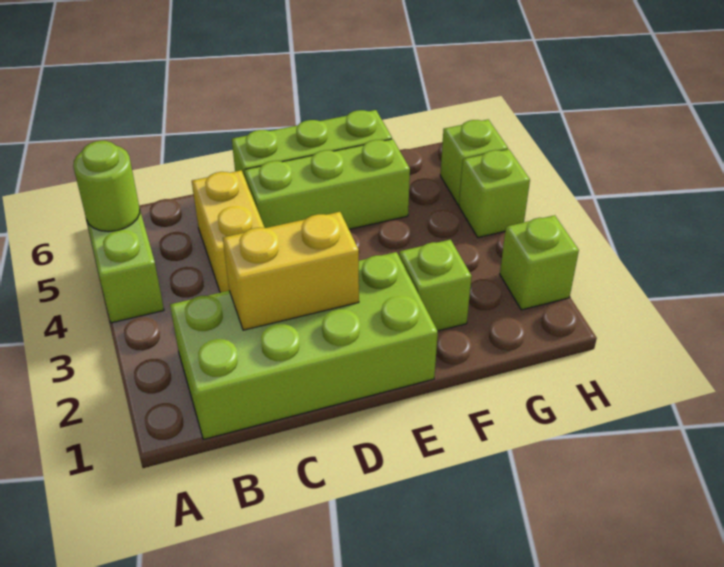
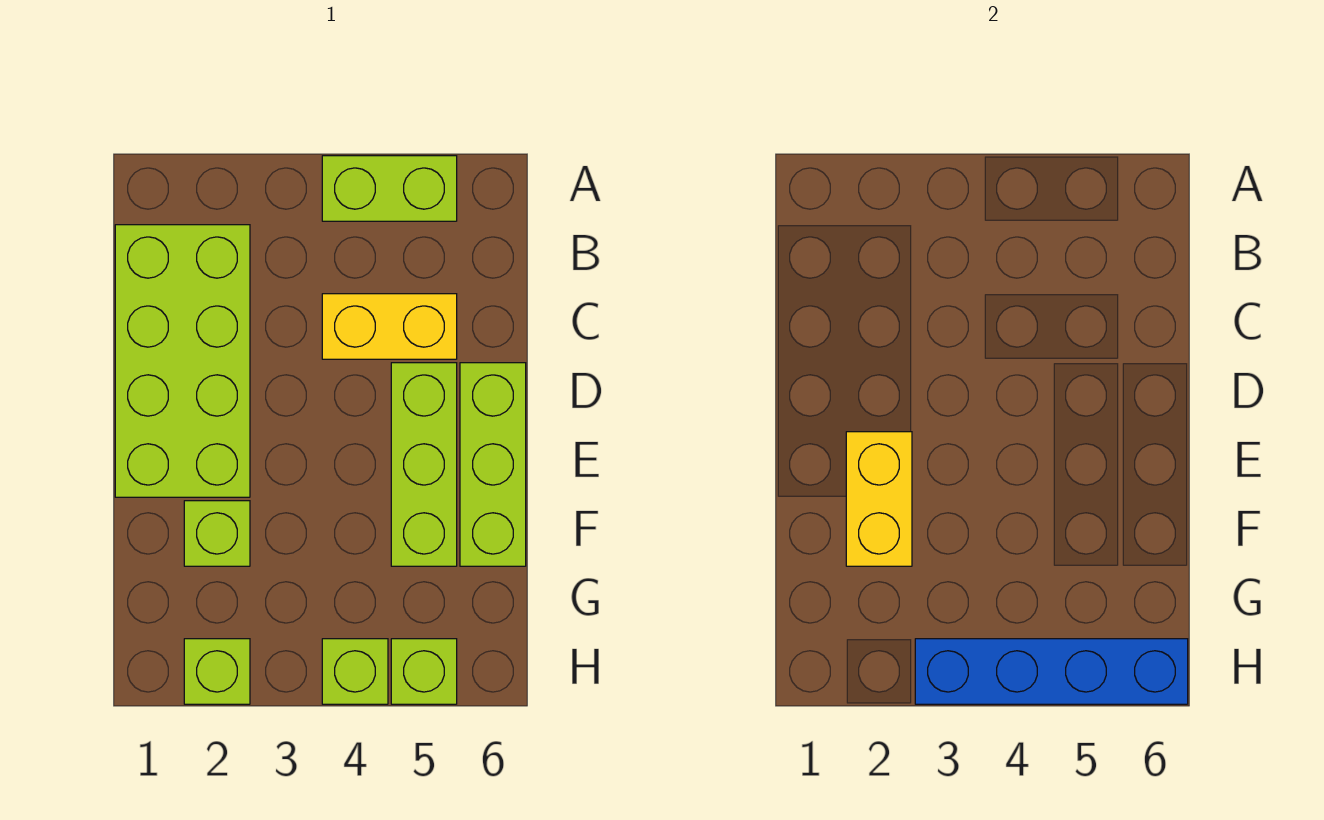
lime 1x1 round brick [73,141,140,232] -> none
yellow 1x2 brick [223,212,359,330] -> yellow 1x2 brick moved to [846,432,912,566]
none -> blue 1x4 brick [915,639,1188,704]

